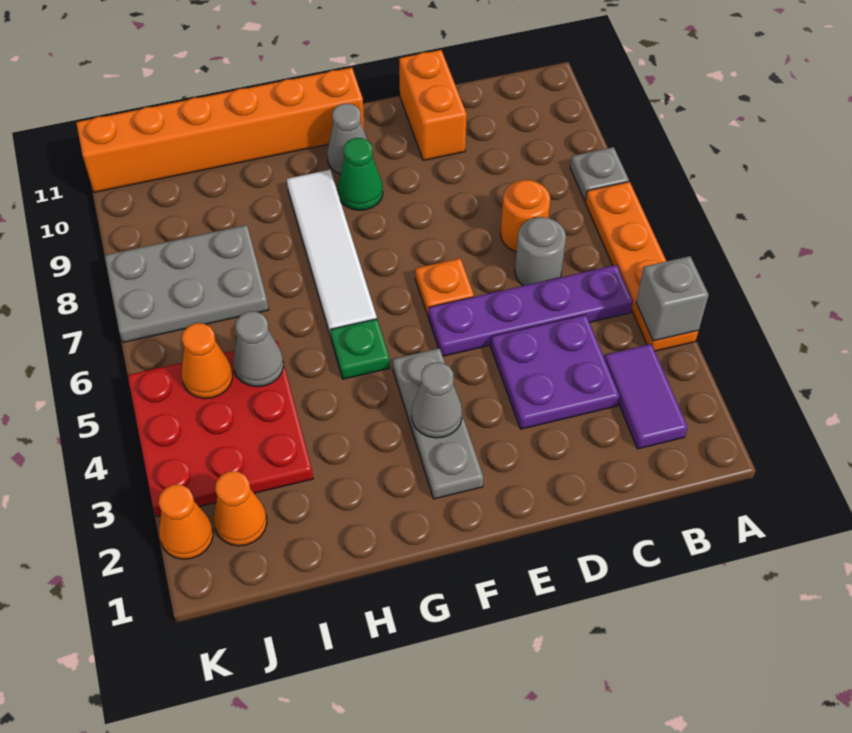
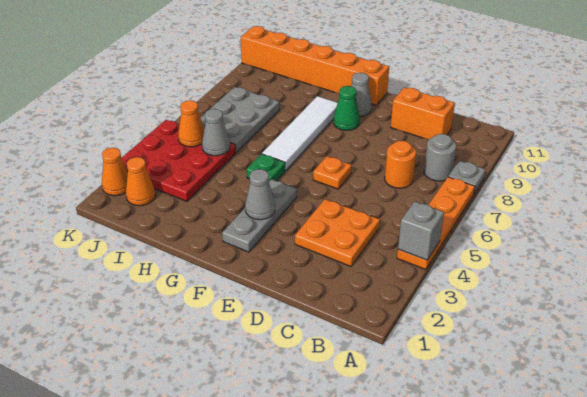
purple 1x2 tile [604,344,688,449] -> none
purple 1x4 plate [429,265,633,356] -> none
purple 2x2 plate [491,315,619,429] -> orange 2x2 plate [295,199,380,266]
grey 1x1 round brick [515,217,566,286] -> grey 1x1 round brick moved to [424,134,456,181]
orange 1x2 brick [399,50,467,160] -> orange 1x2 brick turned to [391,87,455,140]
grey 2x3 plate [105,225,268,342] -> grey 2x3 plate turned to [200,87,279,152]

